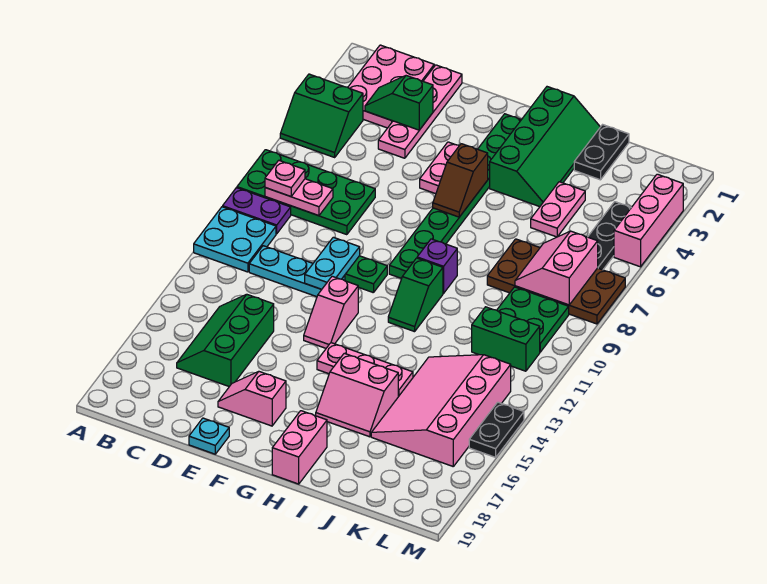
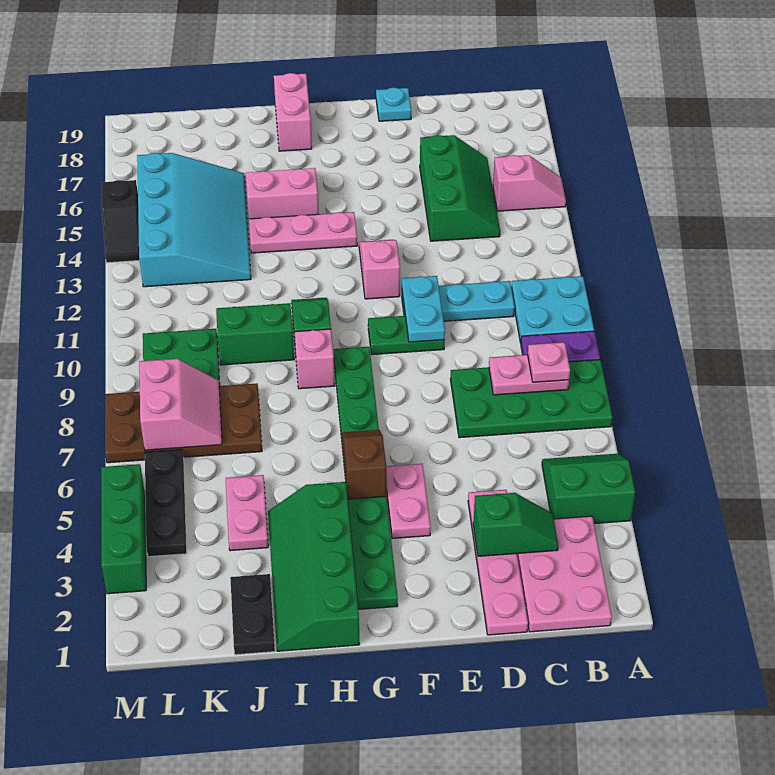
pink 1x2 slope [218,372,286,426] -> pink 1x2 slope moved to [493,155,566,211]
purple 1x1 brick [417,239,457,293] -> pink 1x1 brick [295,329,335,389]
pink 3x4 slope [371,355,511,466] -> cyan 3x4 slope [137,153,251,287]
green 1x2 brick [472,307,540,371] -> green 1x2 brick moved to [216,303,294,365]
pink 1x3 brick [614,174,683,267] -> green 1x3 brick [101,464,146,594]
black 1x2 plate [469,402,524,457] -> black 1x2 slope [102,180,139,263]

